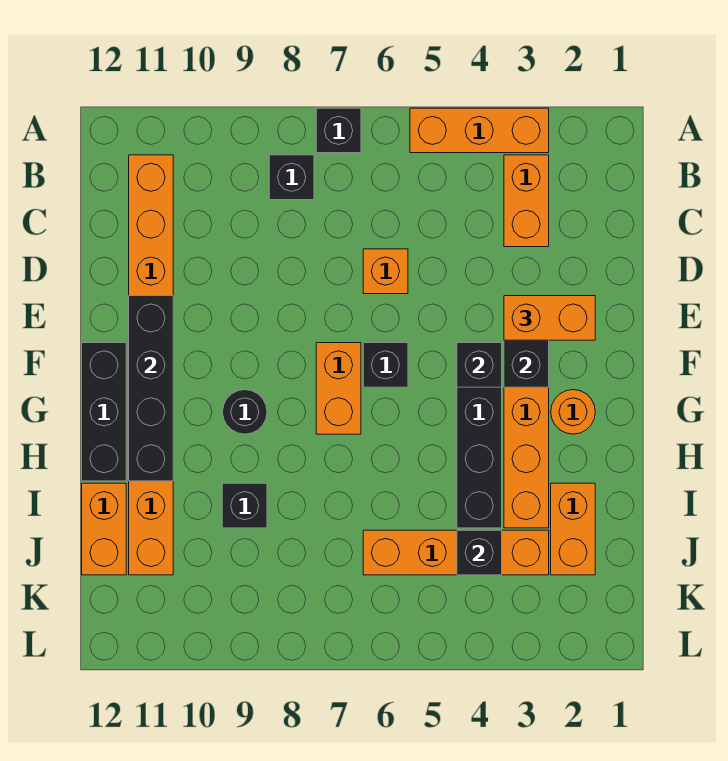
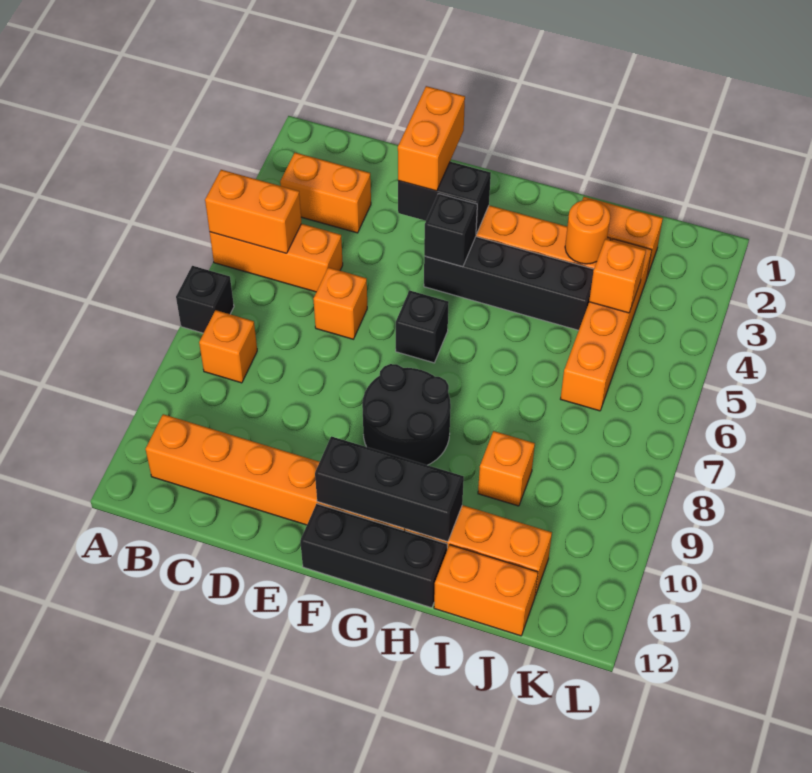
orange 1x3 brick [410,108,549,153] -> orange 1x3 brick turned to [210,224,343,292]
black 1x1 brick [269,155,314,200] -> orange 1x1 brick [199,310,257,383]
black 1x4 brick [129,296,173,481] -> black 1x3 brick [315,436,464,542]
orange 1x2 brick [316,343,361,434] -> orange 1x2 brick moved to [205,170,302,253]
orange 1x1 round brick [551,390,595,434] -> orange 1x1 round brick moved to [565,200,610,264]
black 1x1 round brick [223,390,267,434] -> black 2x2 round brick [362,364,451,465]
black 1x1 brick [222,483,267,528] -> orange 1x1 brick [478,431,535,506]
black 1x1 brick [457,530,502,575] -> orange 1x1 brick [589,239,646,313]

